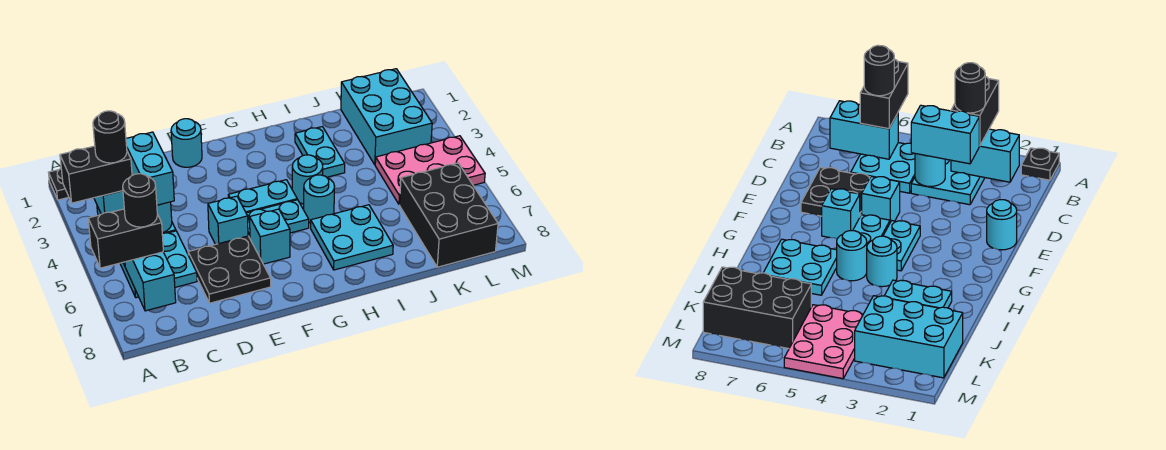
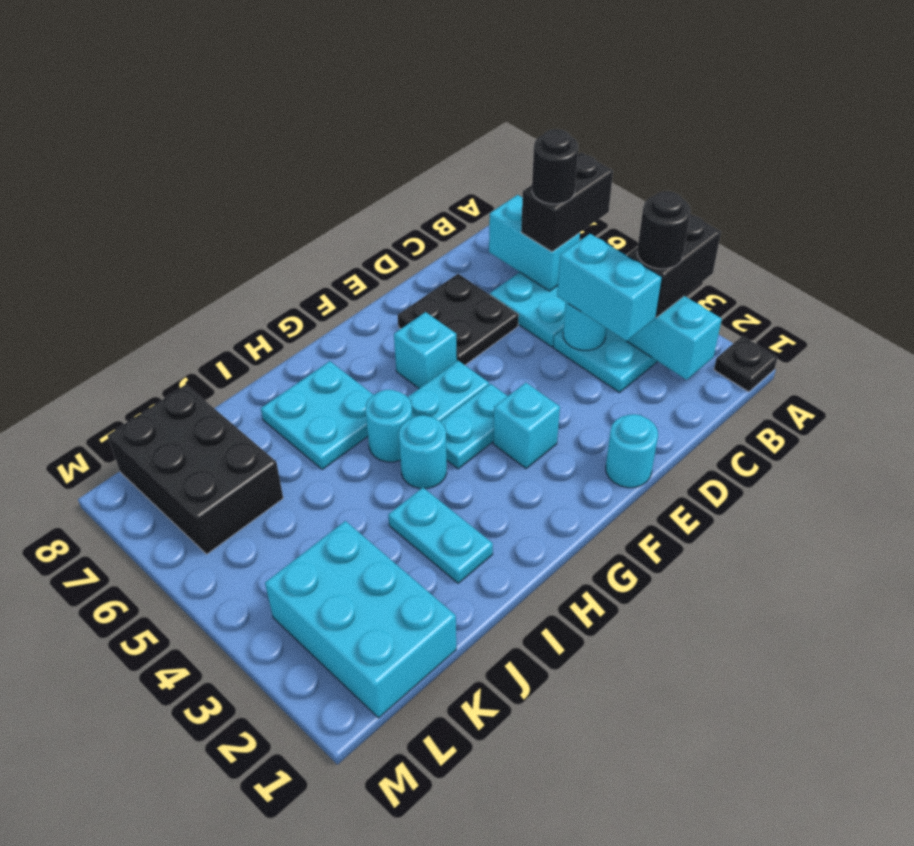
cyan 1x1 brick [208,196,248,244] -> cyan 1x1 brick moved to [493,383,560,468]
pink 2x3 plate [375,136,485,205] -> none

